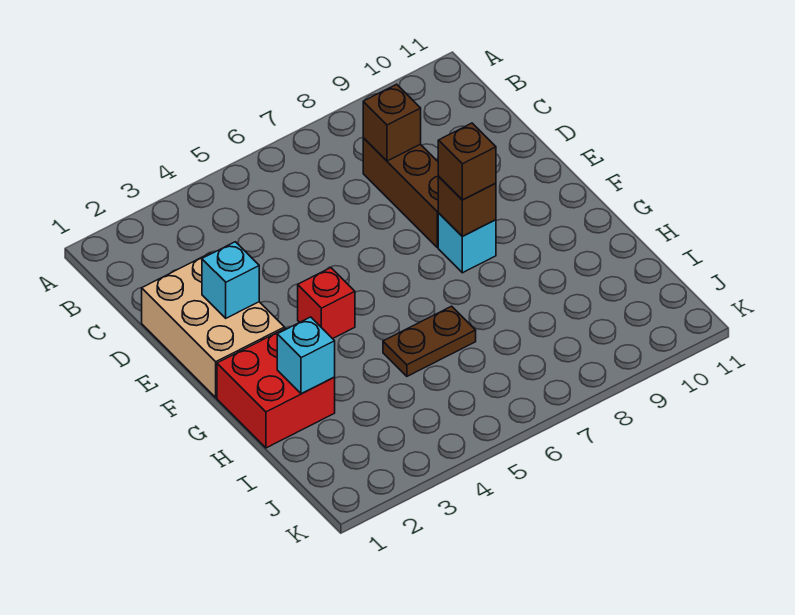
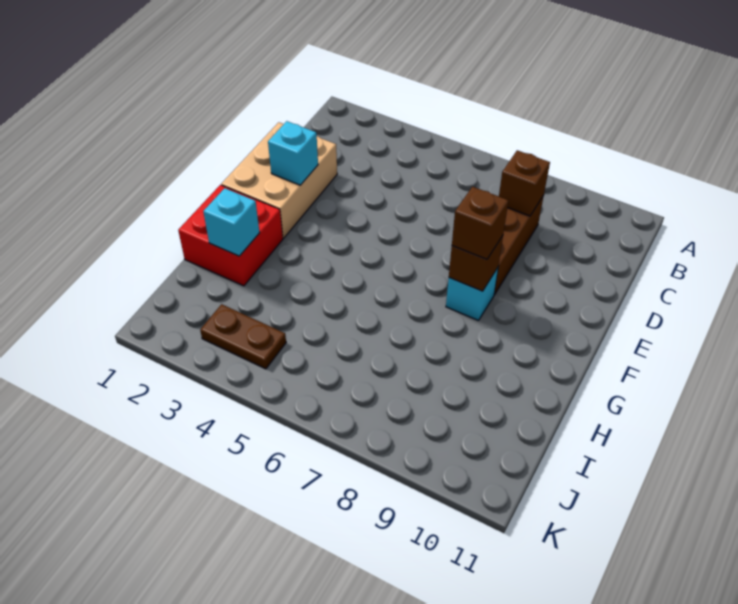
red 1x1 brick [298,268,355,339] -> none
brown 1x2 plate [383,306,476,376] -> brown 1x2 plate moved to [200,304,286,369]

